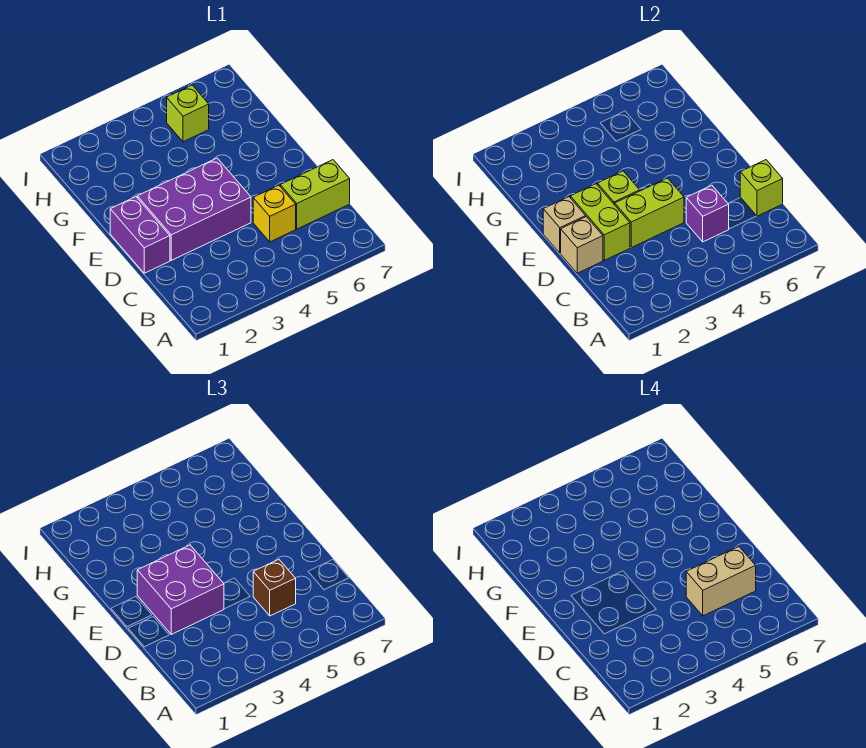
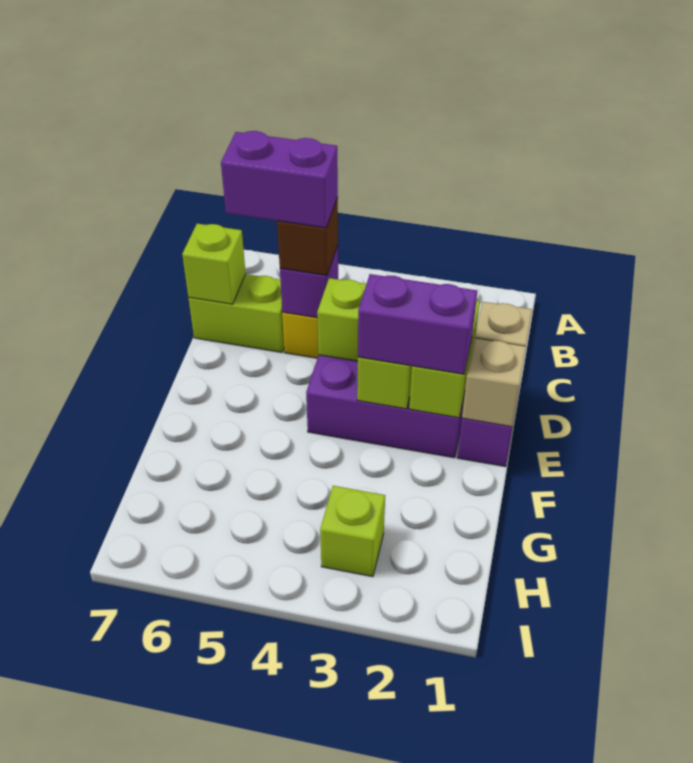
tan 1x2 brick [686,547,756,616] -> purple 1x2 brick [221,131,338,228]
purple 2x2 brick [137,545,224,634] -> purple 1x2 brick [358,274,477,374]
lime 1x1 brick [167,85,209,142] -> lime 1x1 brick moved to [320,486,385,577]

